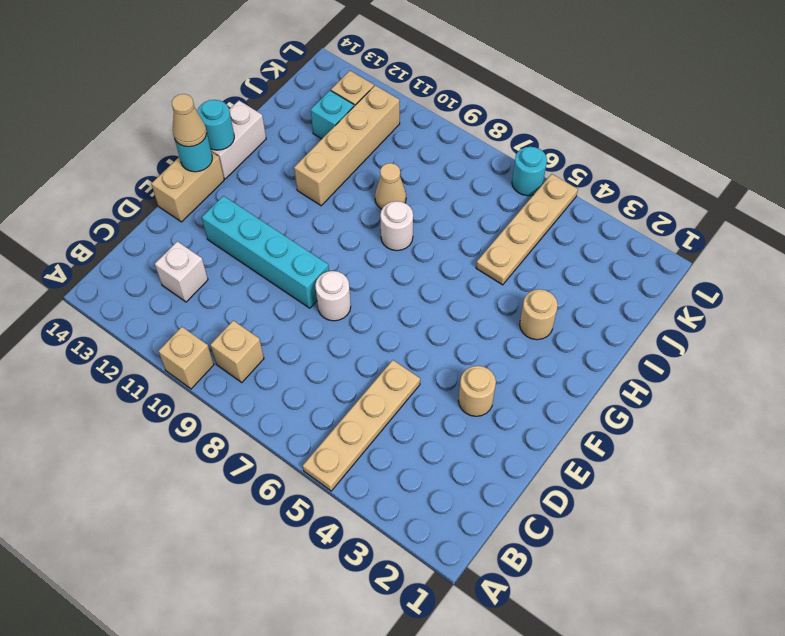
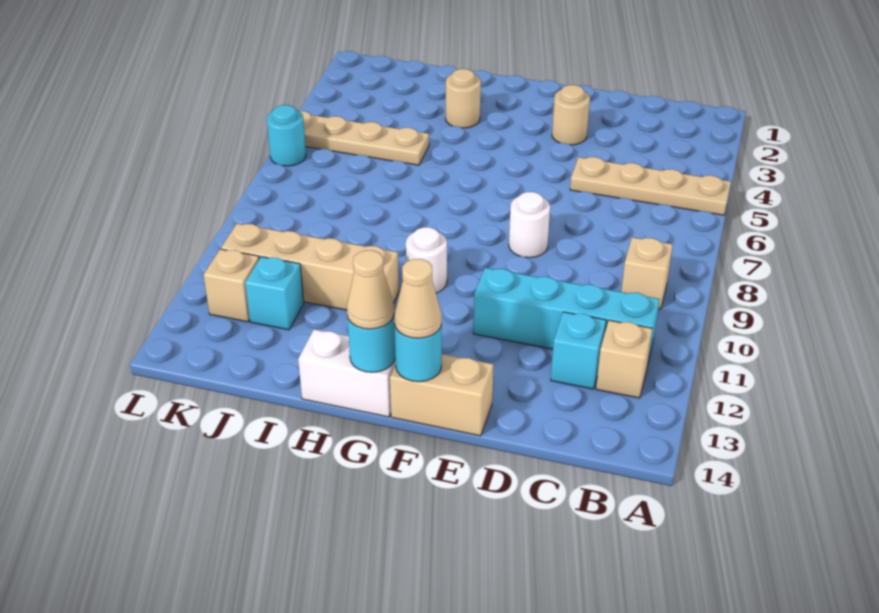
tan 1x1 brick [158,327,214,389] -> tan 1x1 brick moved to [596,320,653,398]
white 1x1 brick [155,241,208,302] -> cyan 1x1 brick [551,312,606,389]
cyan 1x4 brick [202,196,329,308] -> cyan 1x4 brick turned to [473,268,660,362]
white 1x1 round brick [380,201,413,251] -> white 1x1 round brick moved to [406,227,447,293]
tan 1x1 cone [375,163,406,209] -> tan 1x1 cone moved to [347,250,394,329]

